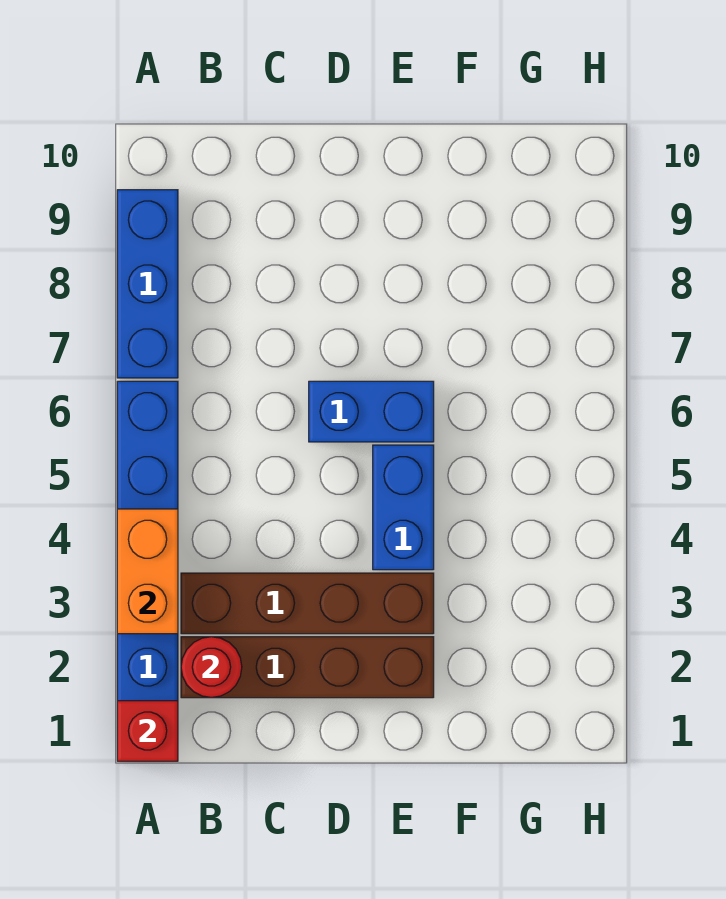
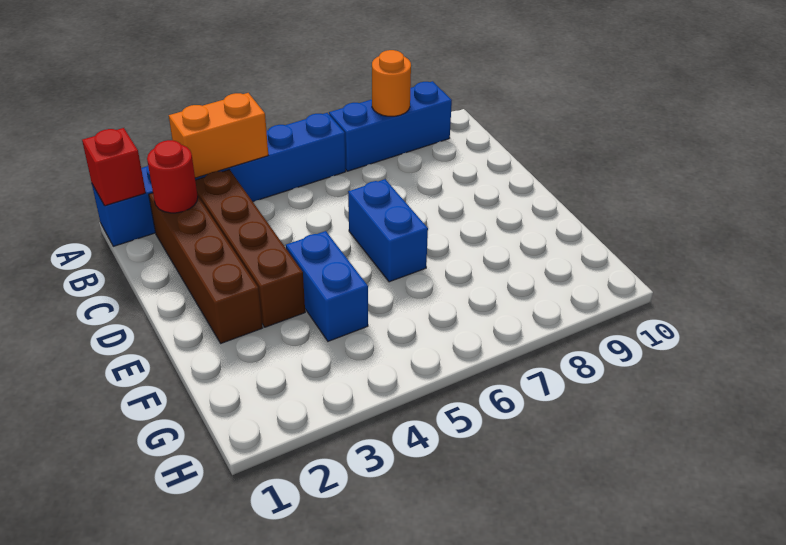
none -> orange 1x1 round brick [372,50,411,116]
blue 1x2 brick [373,445,434,570] -> blue 1x2 brick turned to [286,231,368,341]

